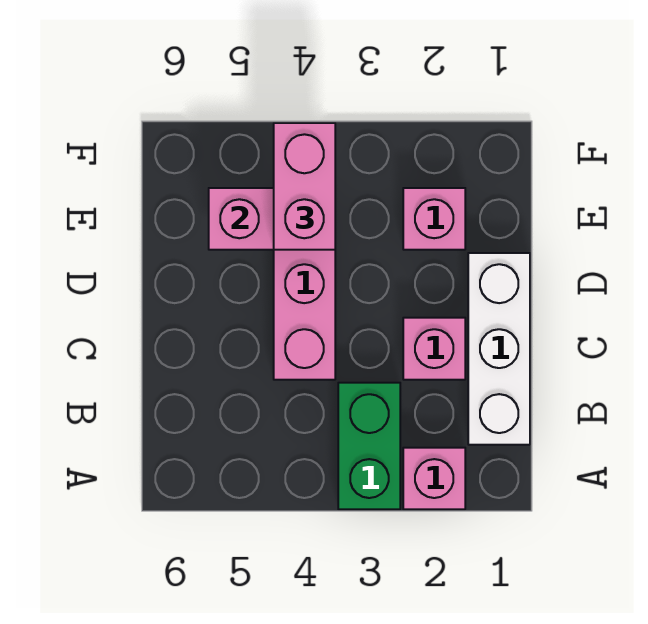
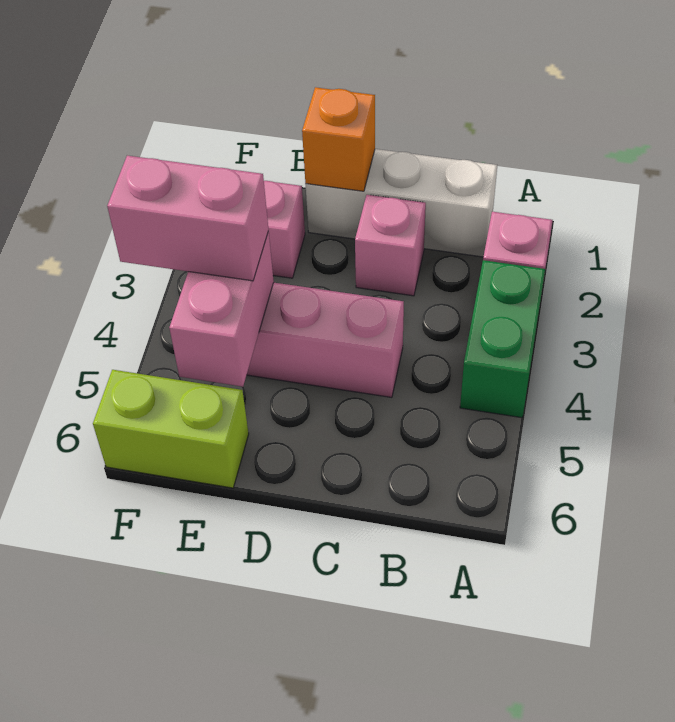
green 1x2 brick [338,383,400,509] -> green 1x2 brick turned to [460,260,545,418]
none -> orange 1x1 brick [302,87,375,191]
none -> lime 1x2 brick [93,370,249,488]

